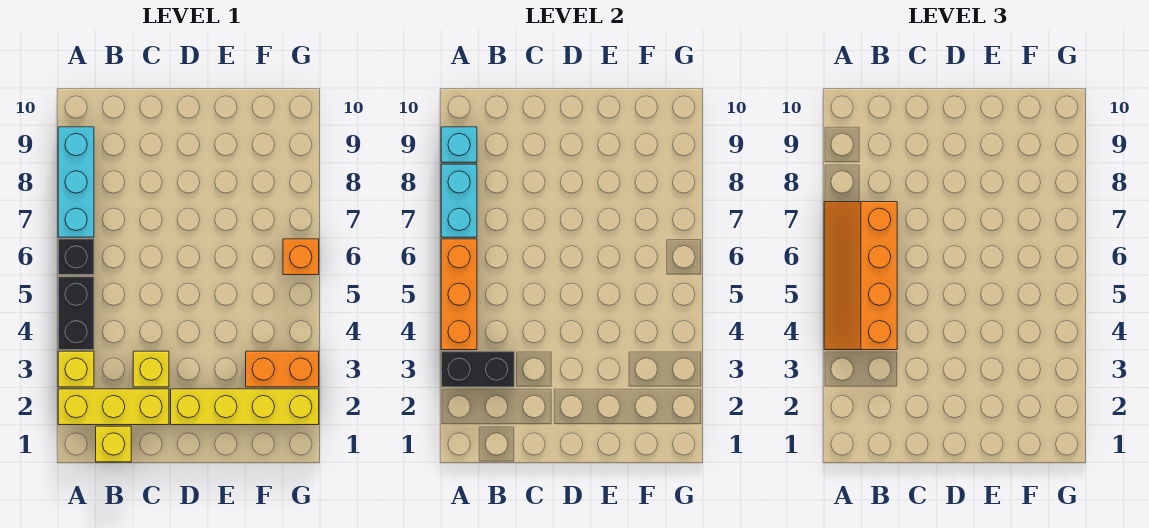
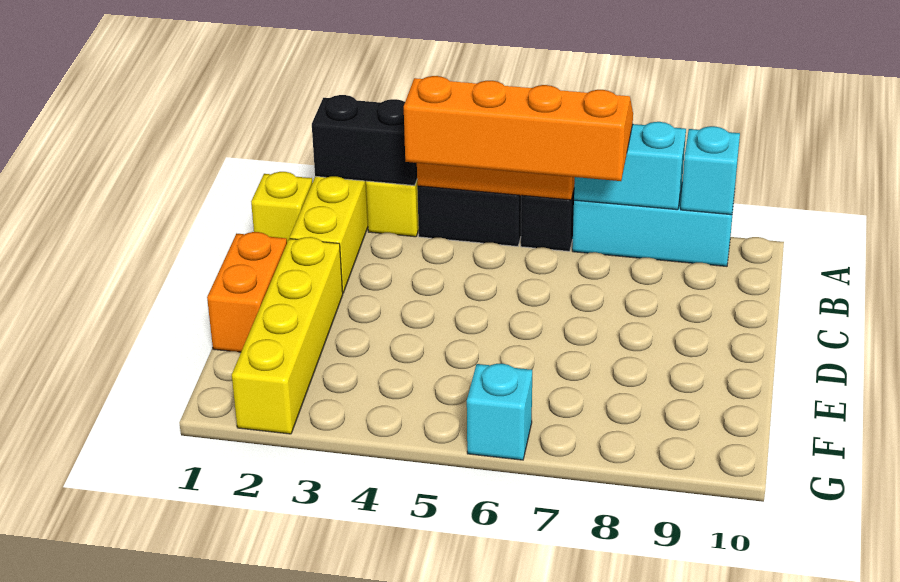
black 1x2 brick [441,351,514,387] -> black 1x2 brick turned to [312,95,417,186]
yellow 1x1 brick [133,351,169,387] -> none
orange 1x2 brick [246,351,319,387] -> orange 1x2 brick moved to [207,232,287,352]
orange 1x1 brick [283,239,319,275] -> cyan 1x1 brick [467,364,532,460]

